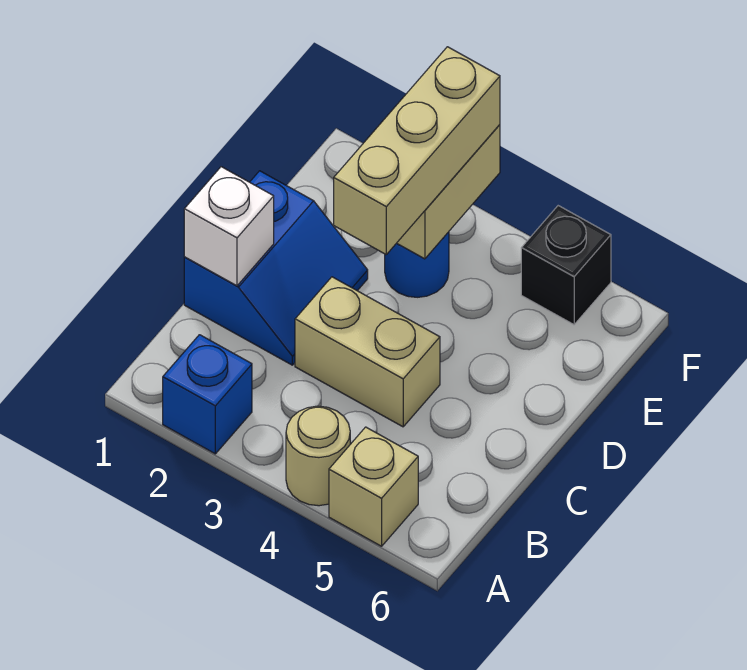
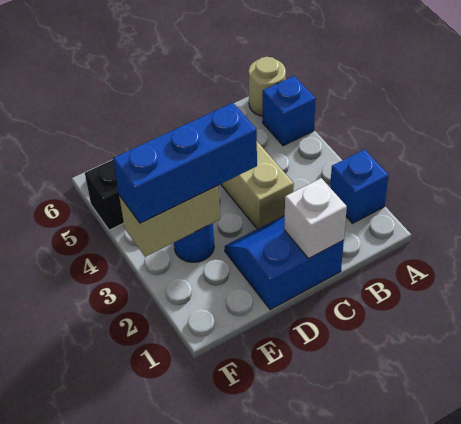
tan 1x1 round brick [286,406,350,506] -> tan 1x1 round brick moved to [248,57,286,116]
tan 1x1 brick [329,427,418,546] -> blue 1x1 brick [263,76,316,146]
tan 1x3 brick [334,47,500,254] -> blue 1x3 brick [113,103,257,223]

